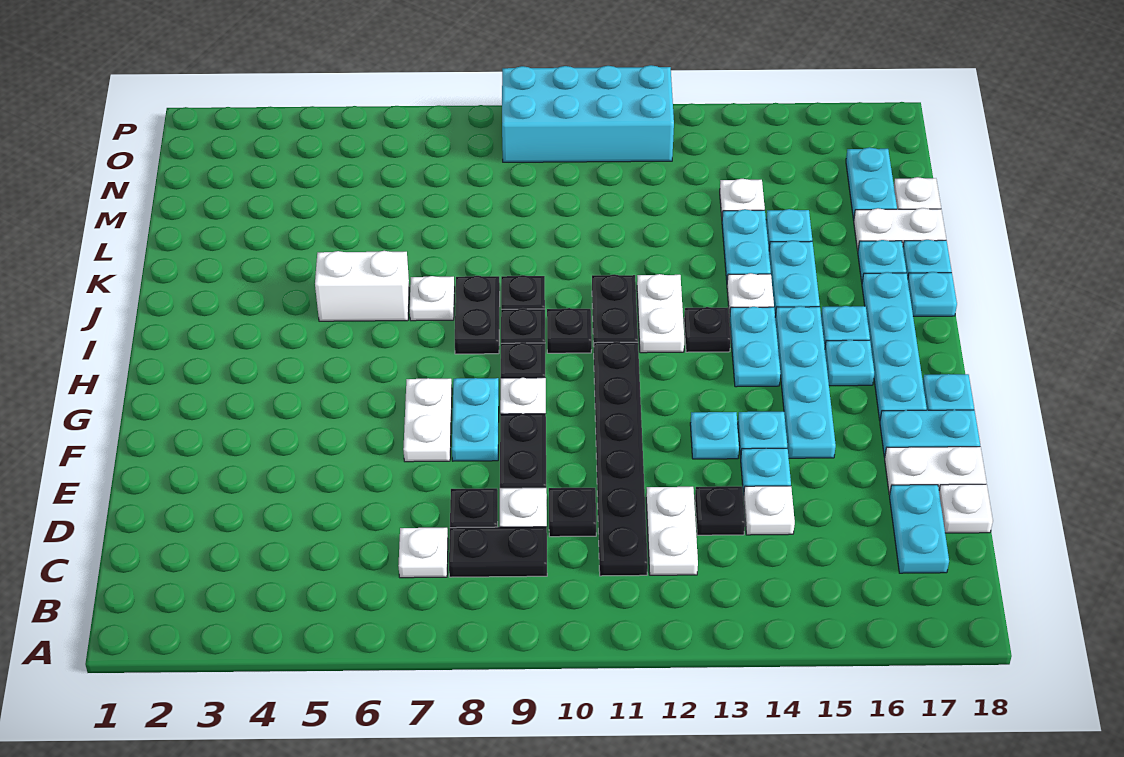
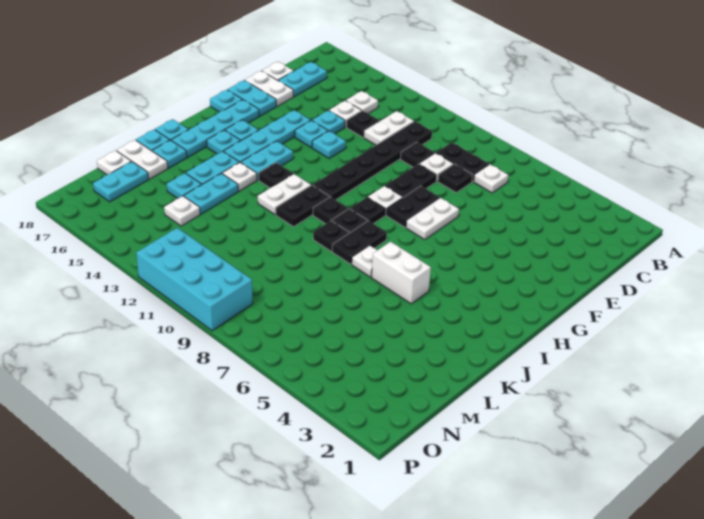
none -> white 1x1 plate [346,91,378,113]
cyan 1x2 plate [452,378,499,461] -> black 1x2 plate [387,186,439,227]

